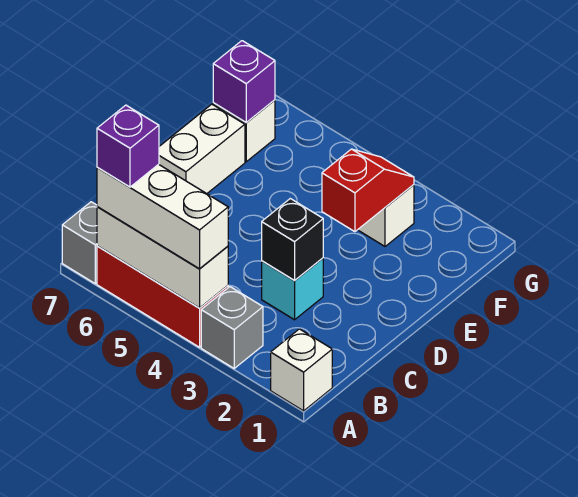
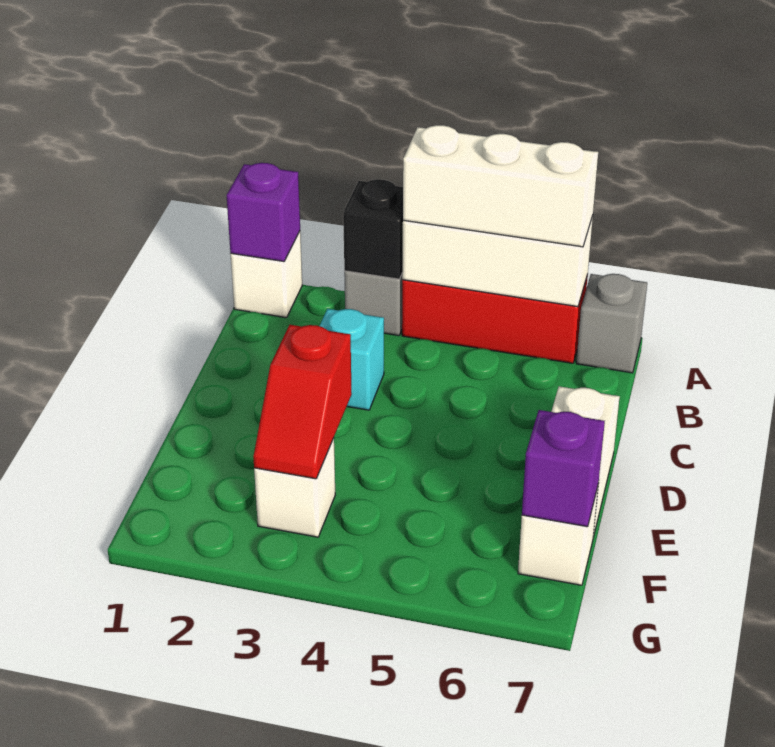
purple 1x1 brick [97,105,159,187] -> purple 1x1 brick moved to [227,163,300,261]
black 1x1 brick [262,199,323,280] -> black 1x1 brick moved to [343,179,403,279]

